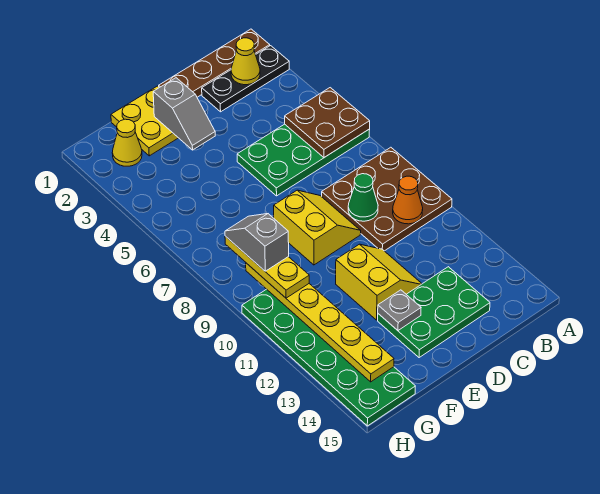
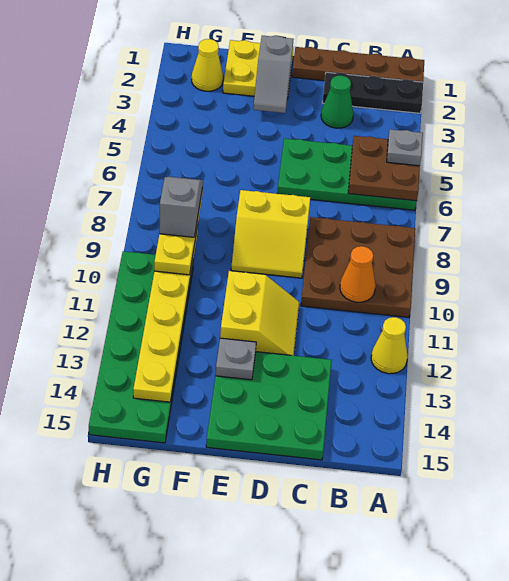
none -> grey 1x1 plate [387,129,423,166]
yellow 1x1 cone [231,38,260,85] -> yellow 1x1 cone moved to [371,317,408,374]
green 1x1 cone [348,174,378,221] -> green 1x1 cone moved to [321,76,353,128]
green 2x3 plate [378,267,490,358] -> green 3x3 plate [206,352,332,460]
yellow 2x2 slope [274,190,361,265] -> yellow 2x2 slope turned to [231,190,310,278]

